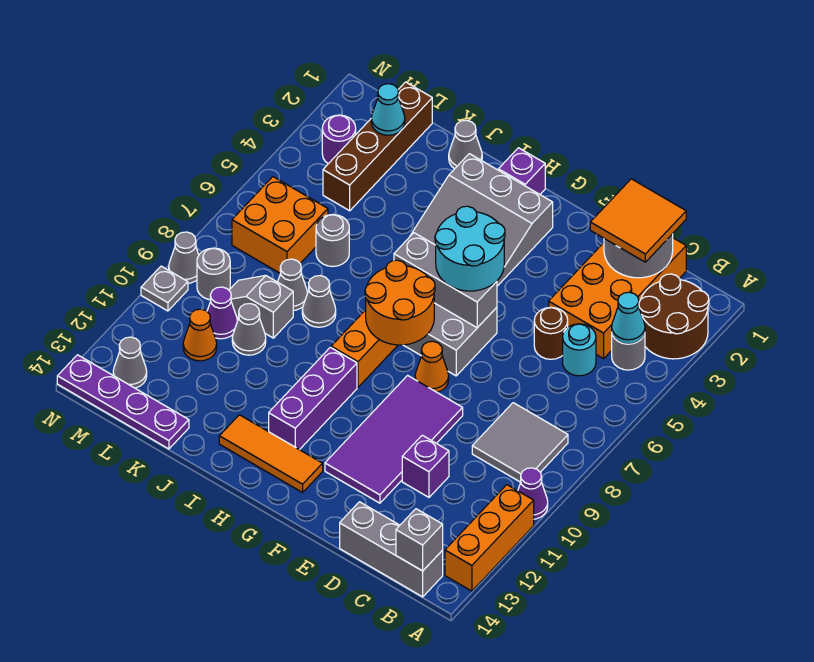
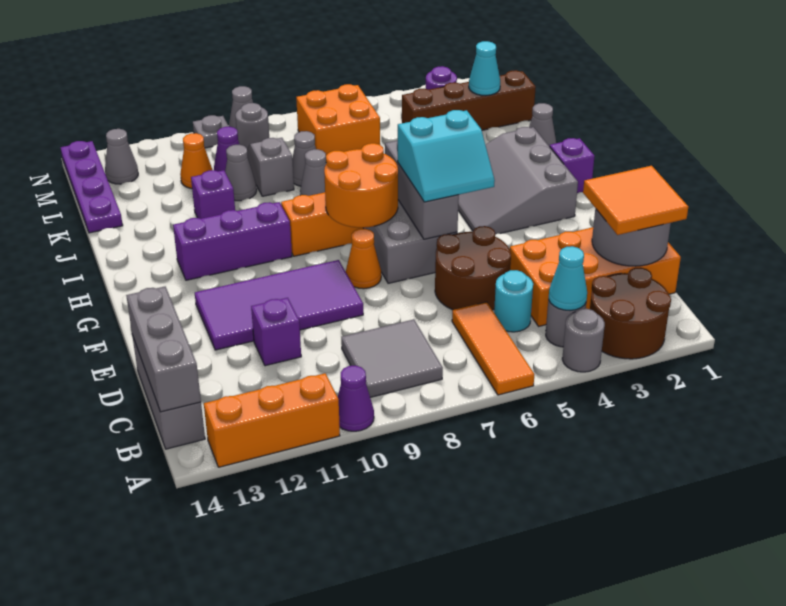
grey 1x1 brick [396,509,443,571] -> grey 1x3 brick [126,287,201,412]
brown 1x1 round brick [534,307,568,359] -> brown 2x2 round brick [435,226,511,310]
cyan 2x2 round brick [435,206,505,291] -> cyan 2x2 slope [398,110,495,202]
orange 1x3 tile [219,415,323,492] -> orange 1x3 tile moved to [452,302,534,395]
none -> purple 1x1 brick [191,170,235,219]
grey 1x1 round brick [316,215,349,267] -> grey 1x1 round brick moved to [562,309,605,372]

